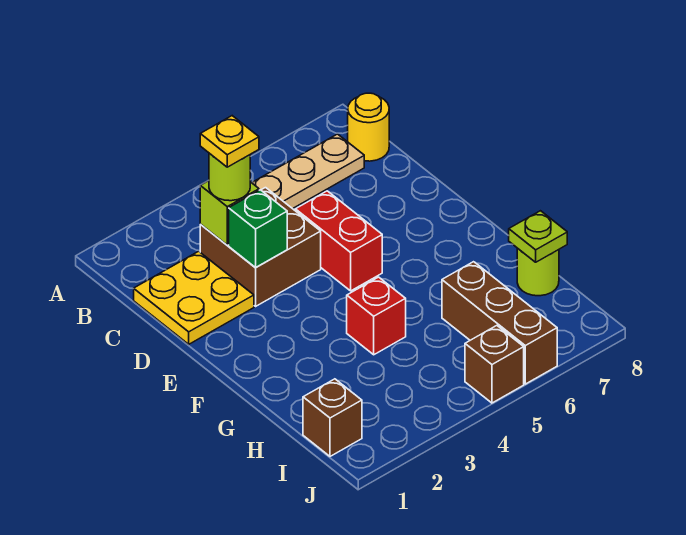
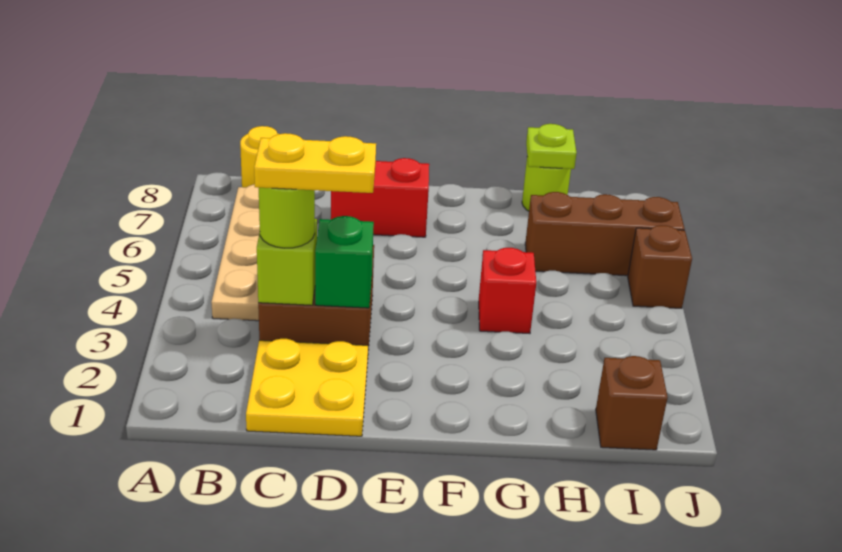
yellow 1x1 plate [200,116,259,167] -> yellow 1x2 plate [254,133,376,193]
red 1x2 brick [295,191,382,291] -> red 1x2 brick moved to [331,158,429,237]

